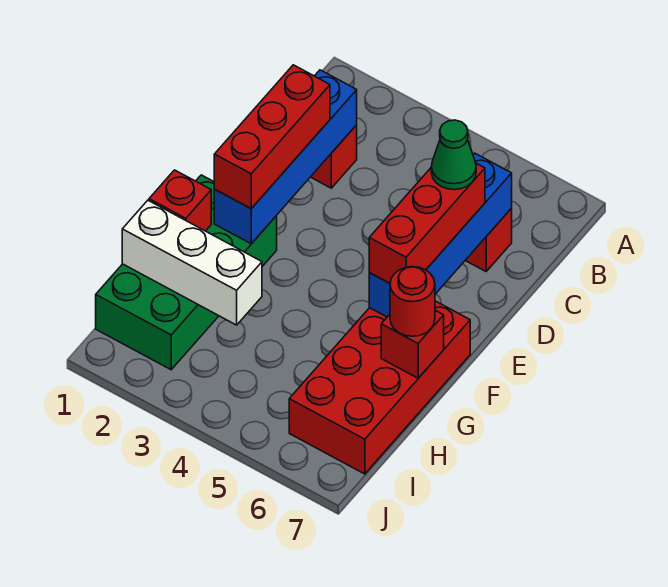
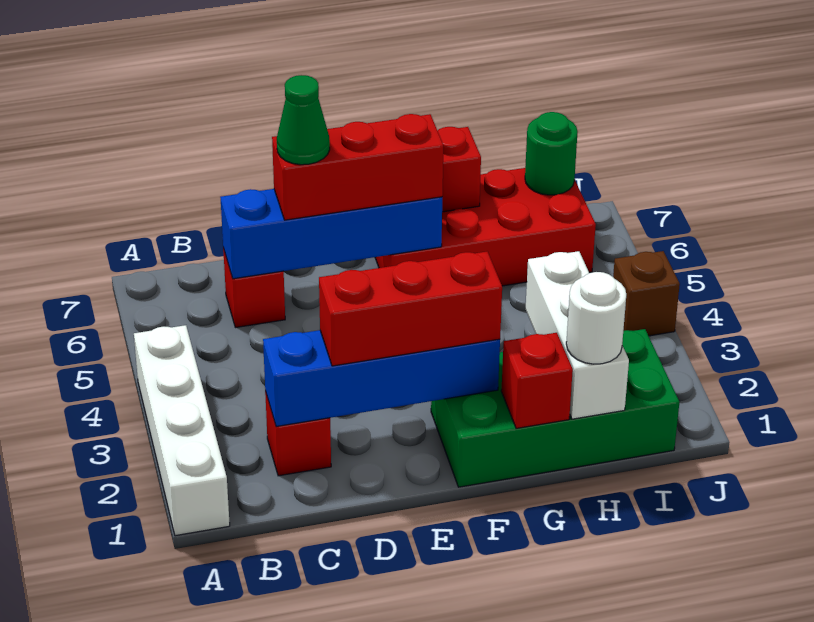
none -> white 1x4 brick [134,325,230,536]
red 1x1 round brick [390,267,435,336] -> none
none -> white 1x1 round brick [566,272,626,364]
none -> green 1x1 round brick [525,112,578,195]
none -> brown 1x1 brick [613,251,680,336]

